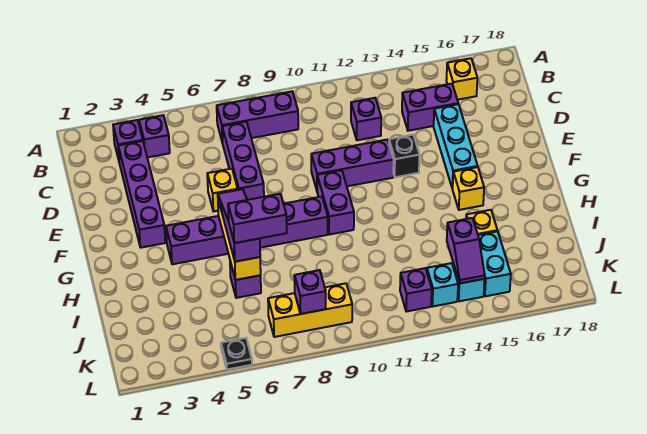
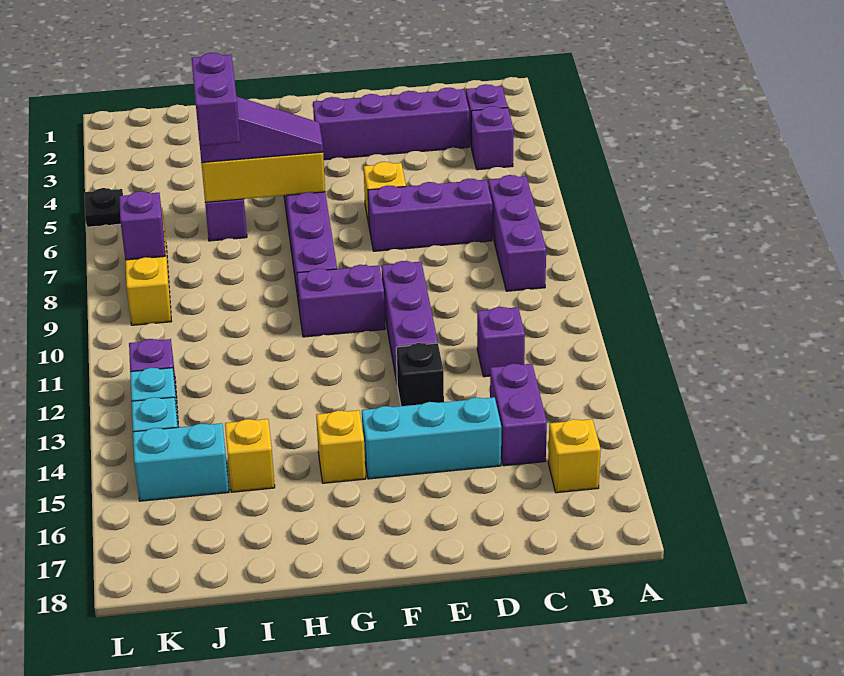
purple 1x2 slope [447,218,485,283] -> none

